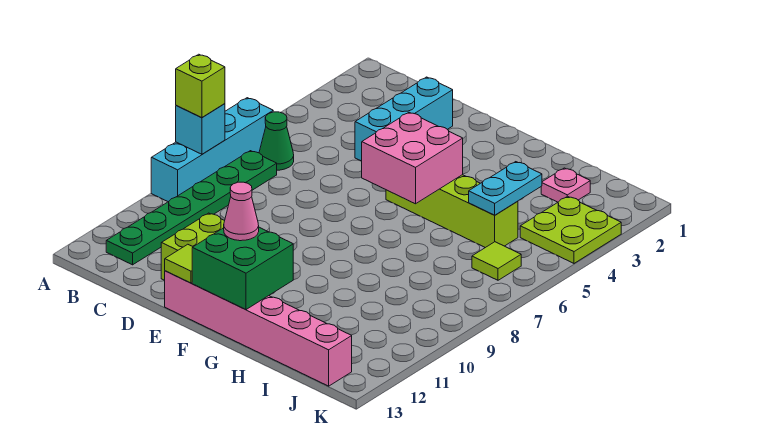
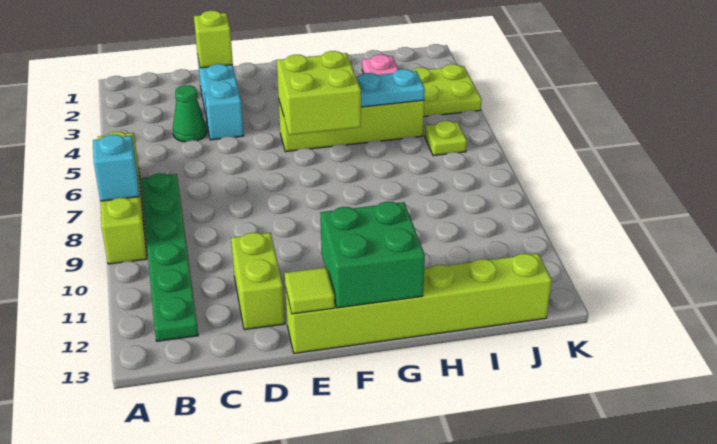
cyan 1x4 brick [151,98,273,202] -> lime 1x4 brick [98,131,147,264]
lime 1x1 brick [176,54,225,118] -> lime 1x1 brick moved to [194,11,233,68]
green 1x1 cone [259,112,294,170] -> green 1x1 cone moved to [173,85,207,142]
pink 1x6 brick [165,271,352,386] -> lime 1x6 brick [285,254,552,353]
pink 2x2 brick [362,112,463,204] -> lime 2x2 brick [277,51,361,135]
pink 1x1 cone [224,182,259,241] -> none
cyan 1x2 plate [469,162,542,215] -> cyan 1x2 plate turned to [356,69,425,107]
lime 1x1 tile [472,242,521,280] -> lime 1x1 plate [425,121,467,156]

